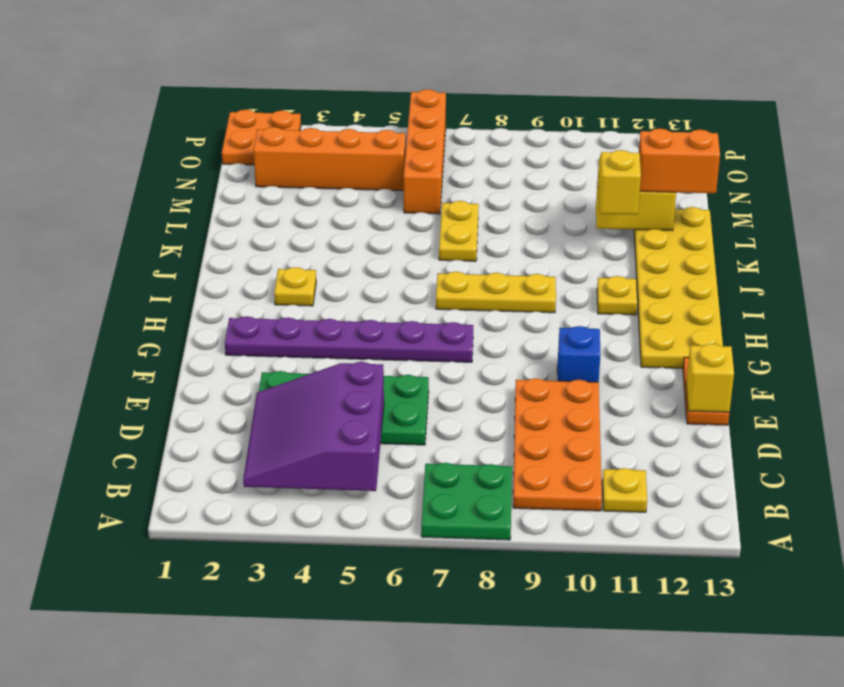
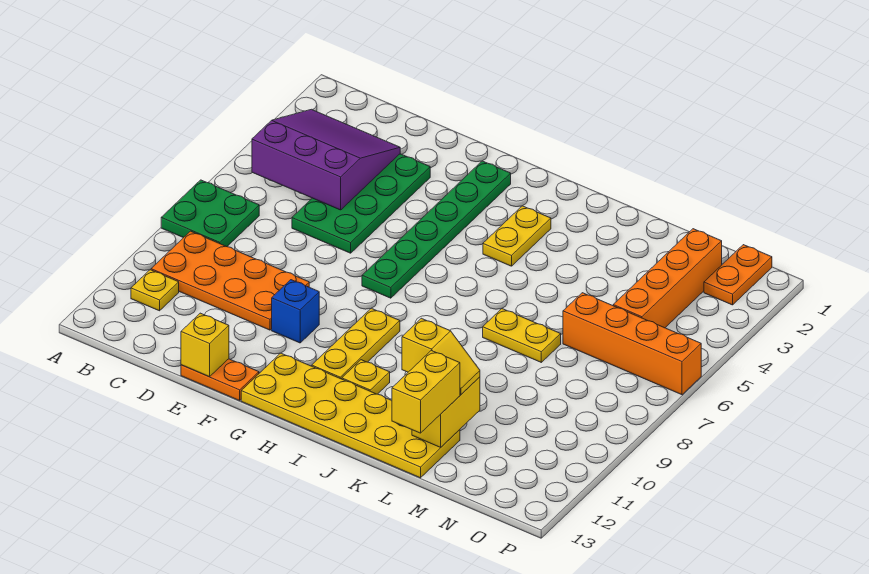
purple 1x6 plate [225,316,473,362] -> green 1x6 plate [362,161,511,298]
yellow 1x1 plate [274,267,316,306] -> yellow 1x2 plate [483,206,551,266]
yellow 1x3 plate [436,272,556,313] -> yellow 1x3 plate moved to [312,308,400,379]
orange 1x2 brick [639,129,720,193] -> yellow 1x2 brick [392,351,460,433]
orange 2x2 plate [222,110,301,165] -> orange 1x2 plate [704,245,772,305]

